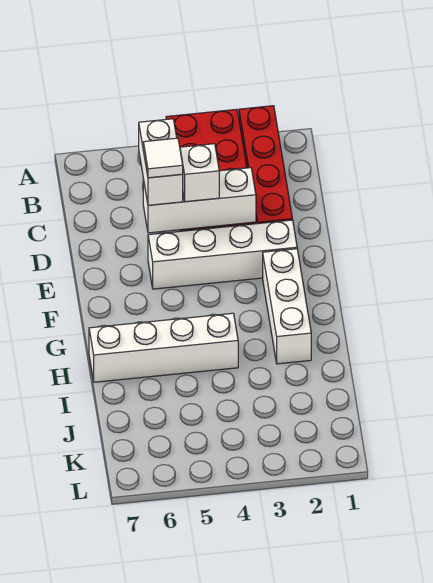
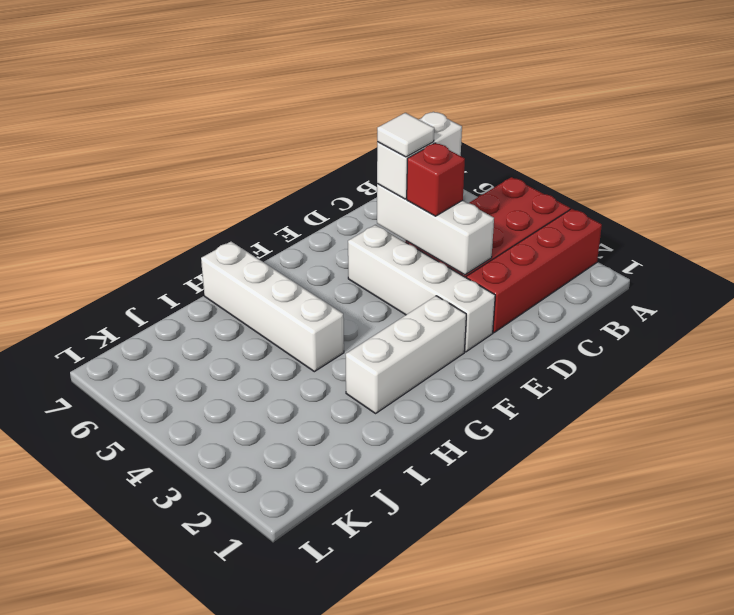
white 1x1 brick [180,144,219,202] -> red 1x1 brick [407,143,465,216]

